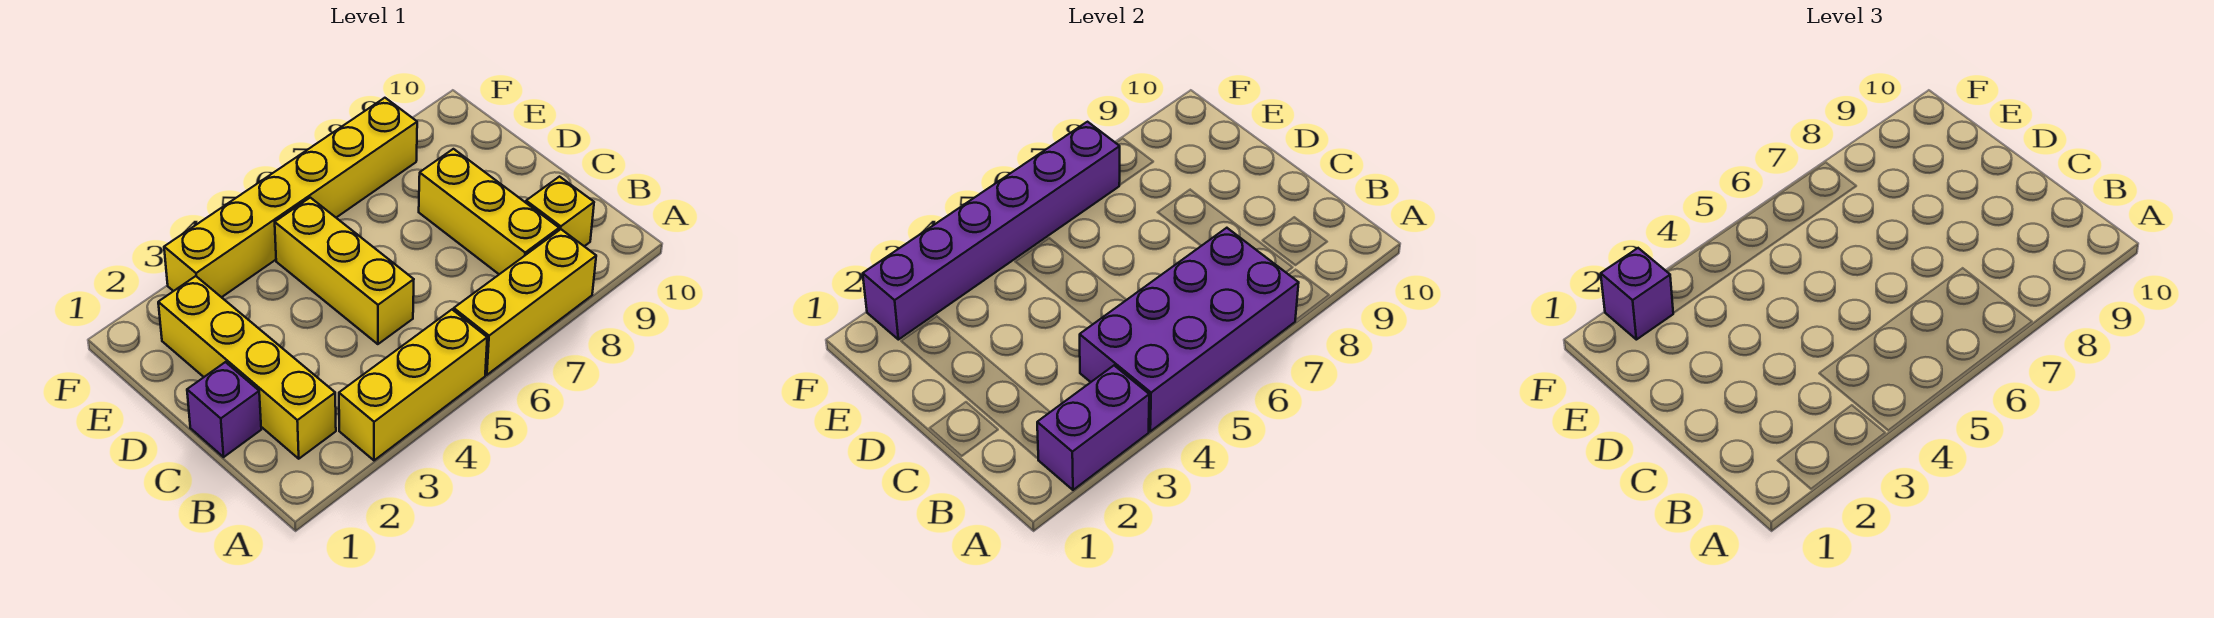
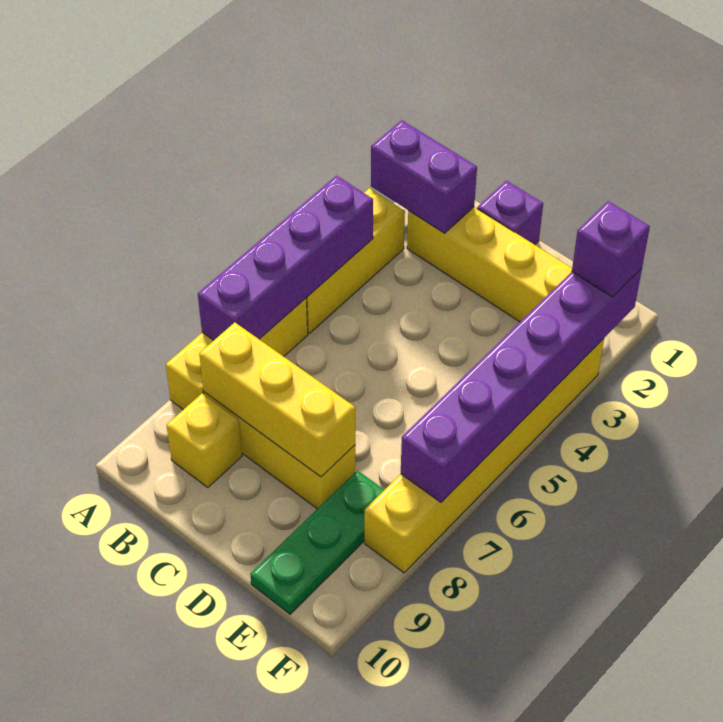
purple 1x2 brick [1037,366,1149,490] -> purple 1x2 brick turned to [371,120,477,233]
purple 2x4 brick [1080,228,1299,431] -> purple 1x4 brick [198,176,373,340]
yellow 1x3 brick [275,198,414,344] -> yellow 1x3 brick moved to [199,322,355,477]
none -> green 1x3 plate [250,470,384,614]

